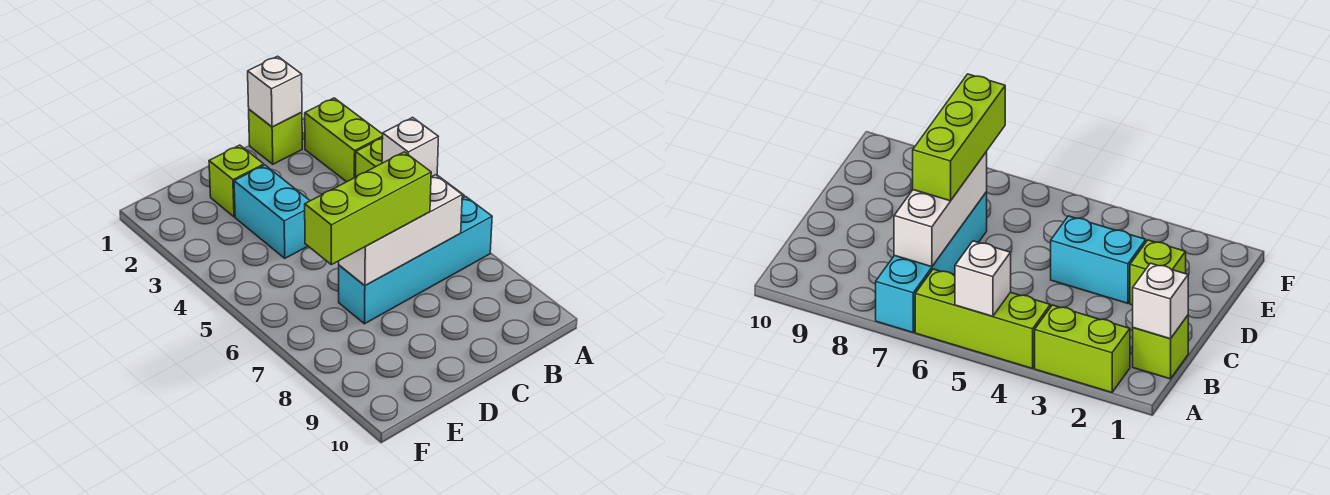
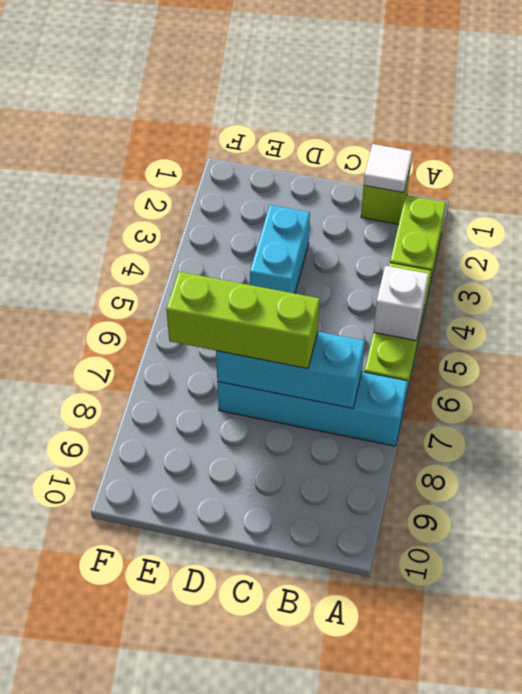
white 1x1 brick [248,56,302,127] -> white 1x1 tile [364,144,412,193]
white 1x3 brick [339,175,462,286] -> cyan 1x3 brick [216,332,365,408]
lime 1x1 brick [209,145,264,217] -> none

